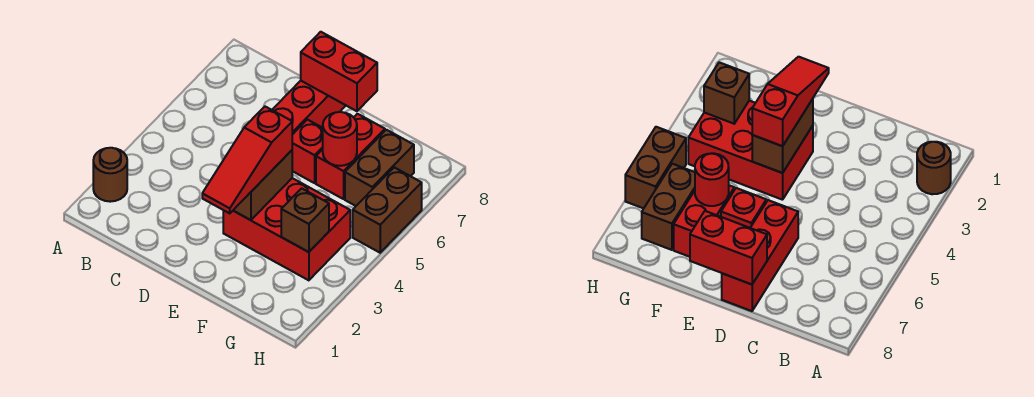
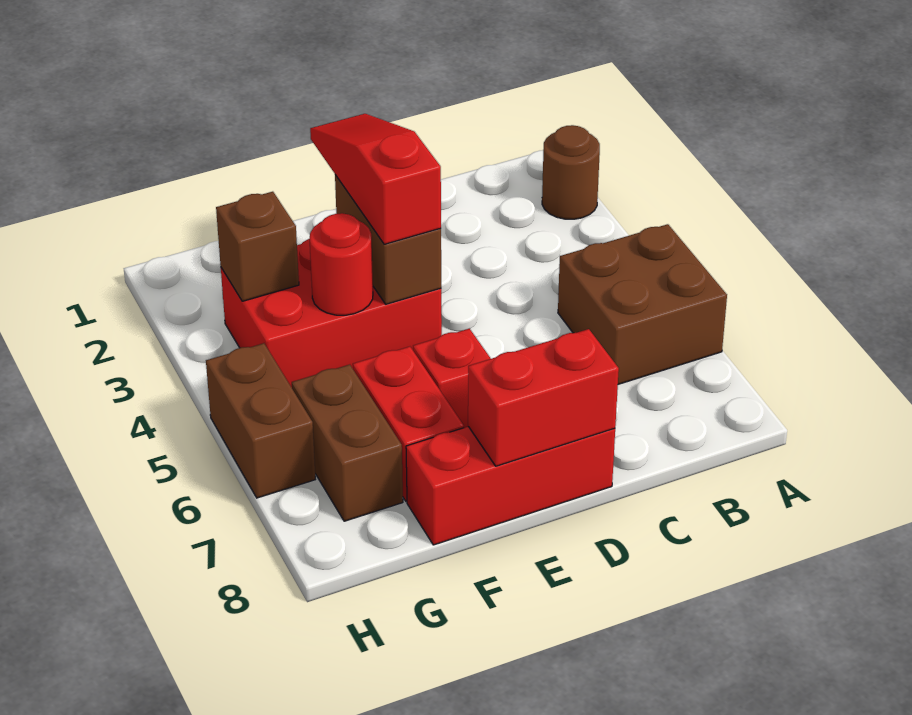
none -> brown 2x2 brick [558,224,727,384]
red 1x3 brick [272,81,346,135] -> red 1x3 brick turned to [406,427,615,545]
red 1x1 round brick [323,112,357,166] -> red 1x1 round brick moved to [309,213,373,315]

